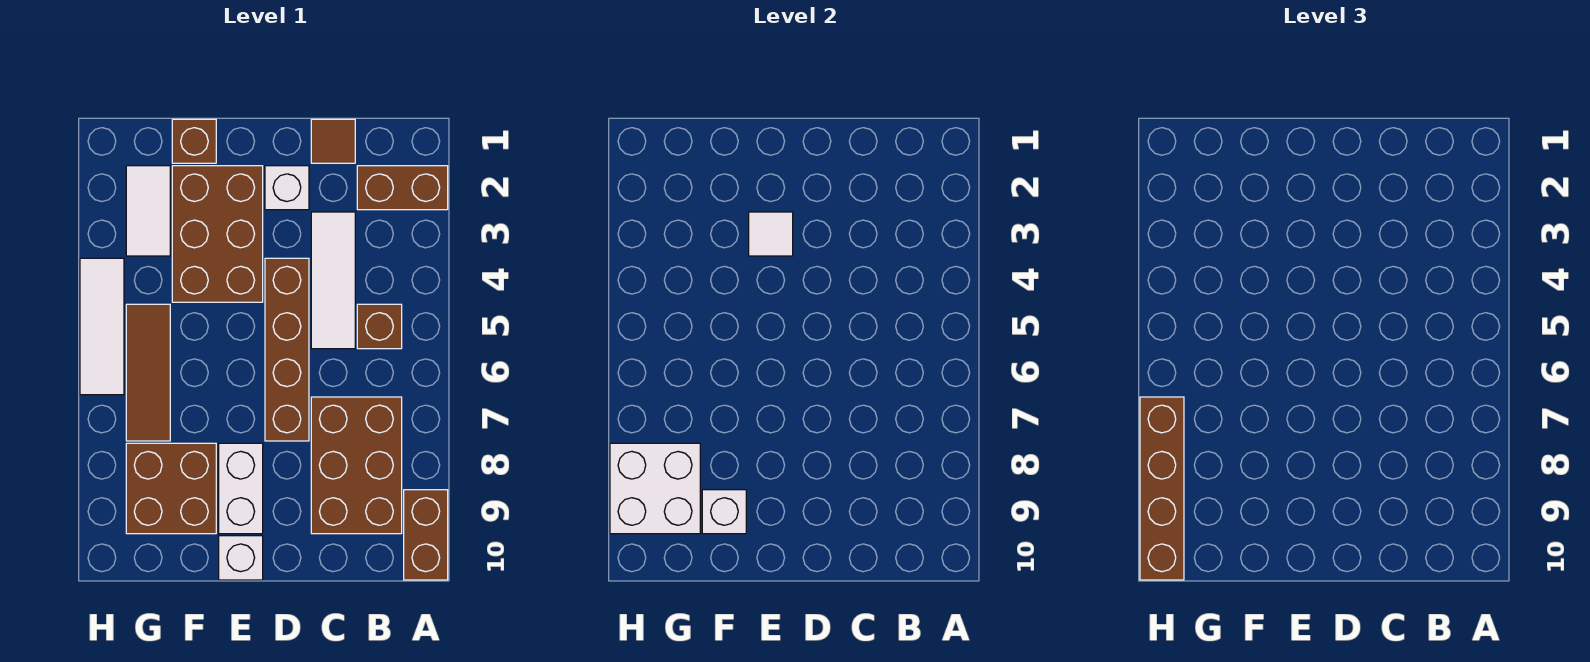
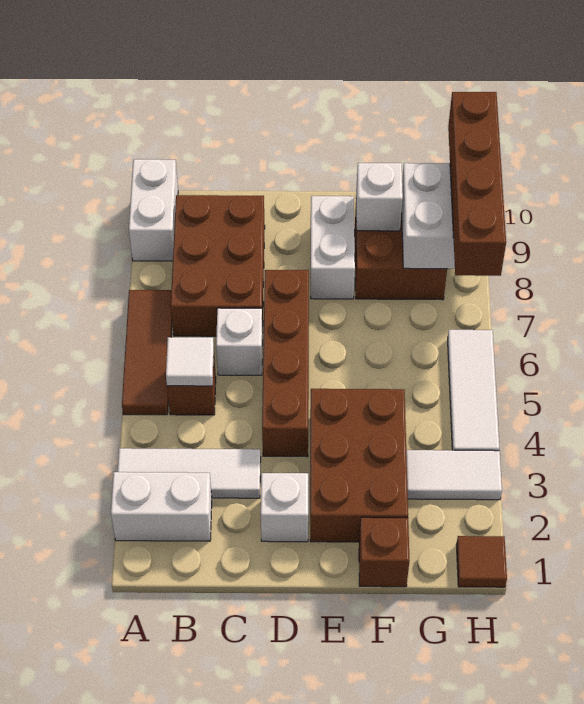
brown 1x2 brick [357,166,448,210] -> white 1x2 brick [111,472,212,541]
brown 1x2 brick [404,490,448,580] -> white 1x2 brick [129,159,178,261]
brown 1x1 tile [311,119,355,163] -> brown 1x1 tile moved to [456,536,507,587]
white 1x3 tile [311,212,355,349] -> white 1x3 tile turned to [118,448,261,498]
white 1x1 tile [749,212,793,256] -> white 1x1 tile moved to [166,337,214,386]
white 1x1 brick [219,536,263,580] -> white 1x1 brick moved to [216,308,263,375]
white 1x2 tile [126,166,170,256] -> white 1x2 tile turned to [406,450,502,500]
brown 1x3 tile [126,304,170,441] -> brown 1x3 tile moved to [122,290,172,415]

